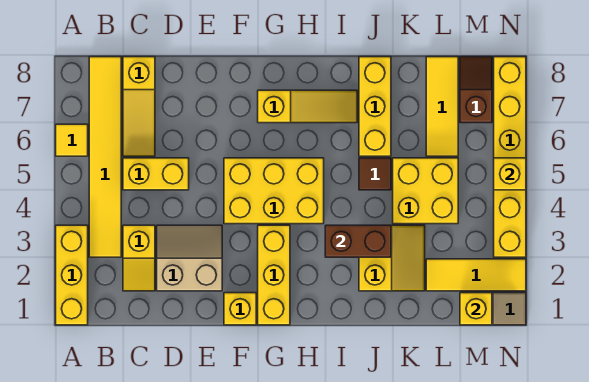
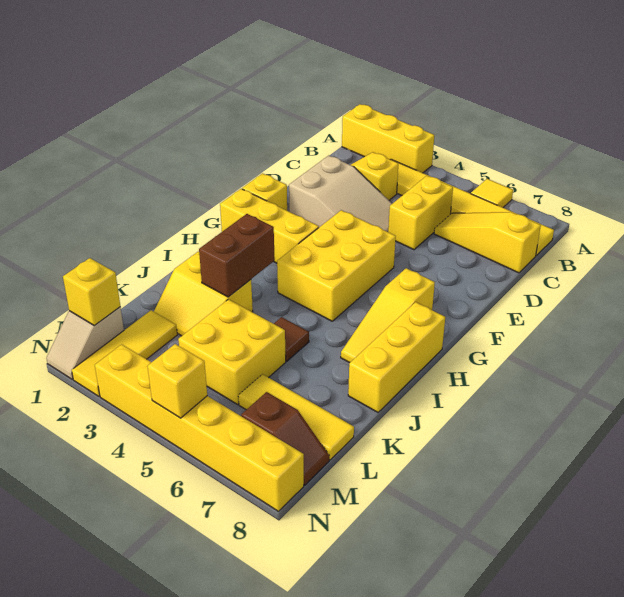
tan 2x2 slope [157,225,222,291] -> tan 2x3 slope [289,156,392,232]
yellow 1x3 brick [359,57,391,156] -> yellow 1x3 brick turned to [348,302,445,412]

